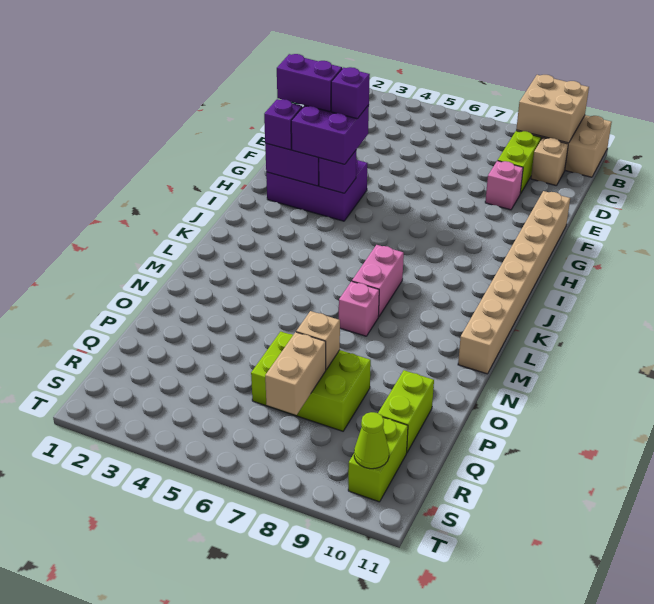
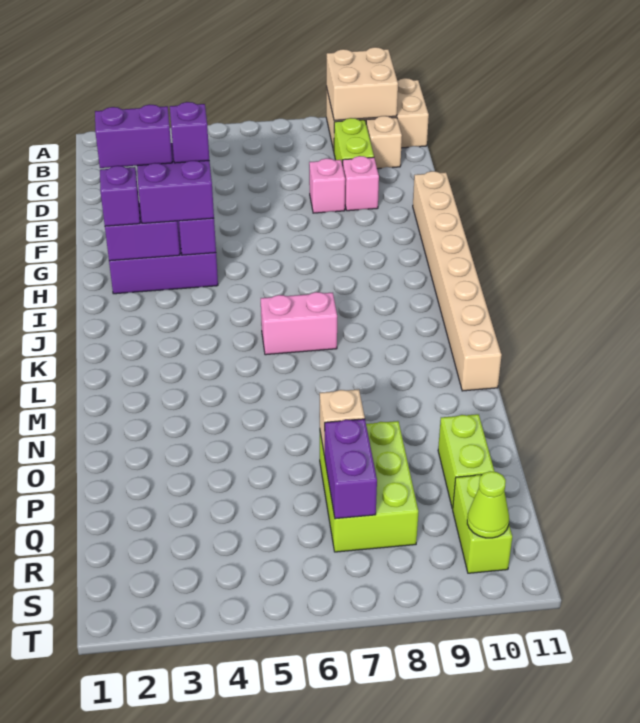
pink 1x2 brick [352,245,404,317] -> pink 1x2 brick turned to [261,292,337,355]
pink 1x1 brick [339,281,379,336] -> pink 1x1 brick moved to [309,158,345,213]
lime 2x3 brick [251,331,371,431] -> lime 2x3 brick turned to [320,421,418,552]
tan 1x2 brick [265,332,326,415] -> purple 1x2 brick [324,419,377,519]

